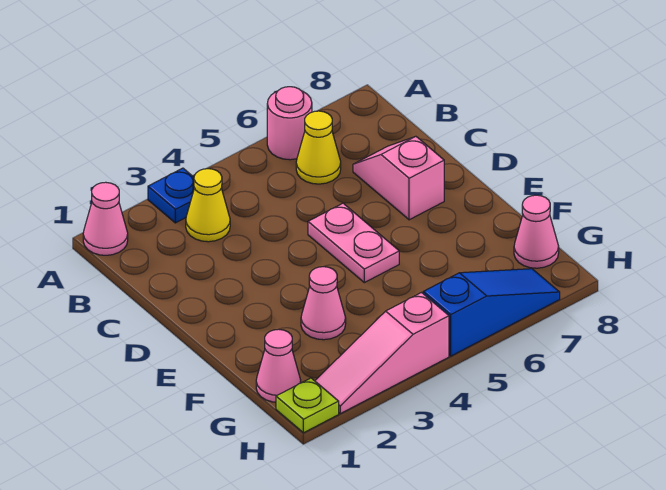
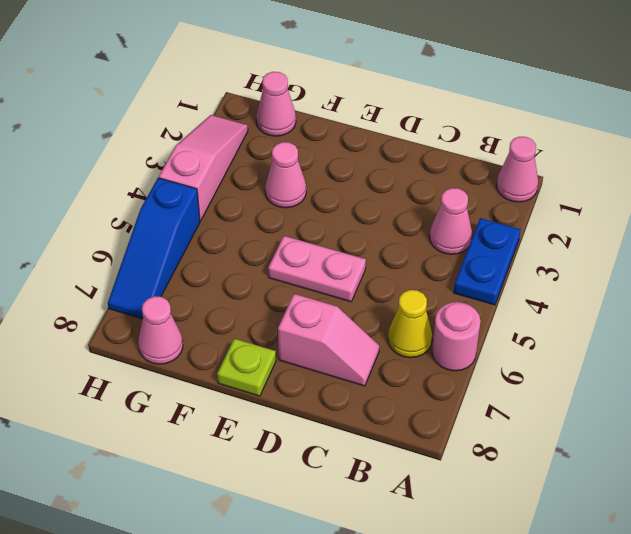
blue 1x1 plate [148,168,194,223] -> blue 1x2 plate [454,218,521,305]
yellow 1x1 cone [186,169,230,242] -> pink 1x1 cone [430,188,472,254]
lime 1x1 plate [276,378,339,433] -> lime 1x1 plate moved to [217,339,276,396]

